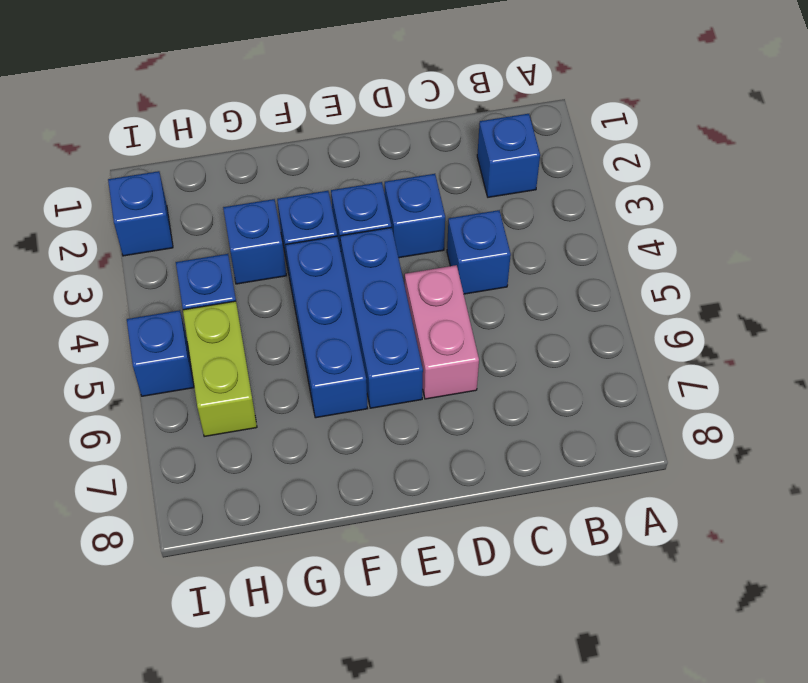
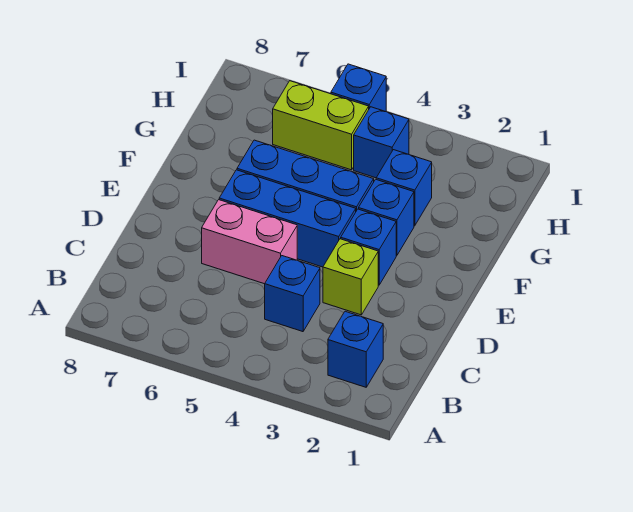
blue 1x1 brick [385,174,445,258] -> lime 1x1 brick [323,239,378,315]
blue 1x1 brick [108,171,173,256] -> none

